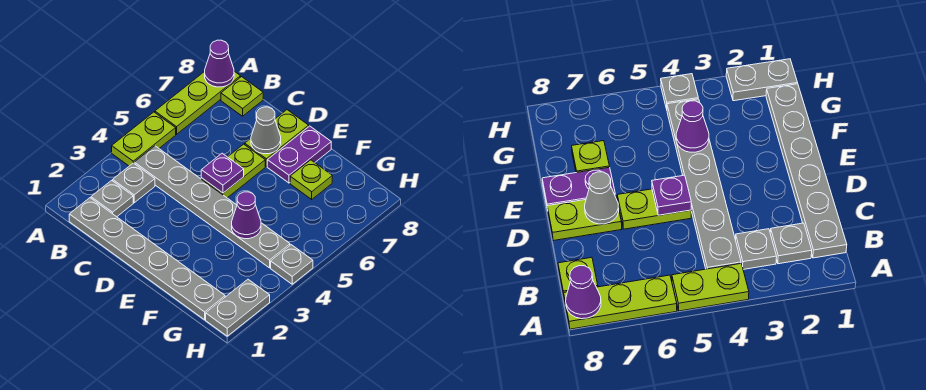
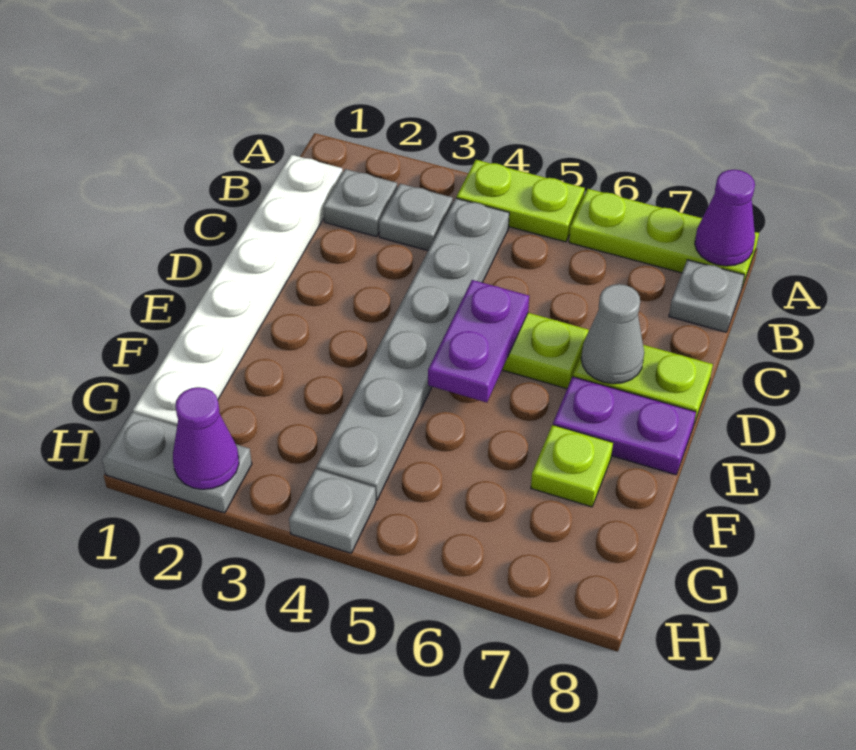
grey 1x6 plate [69,198,225,320] -> white 1x6 plate [133,155,343,426]
lime 1x1 plate [221,77,263,116] -> grey 1x1 plate [669,260,744,332]
purple 1x1 plate [201,153,244,193] -> purple 1x2 plate [428,280,529,402]
purple 1x1 cone [232,192,261,239] -> purple 1x1 cone moved to [173,387,239,489]

